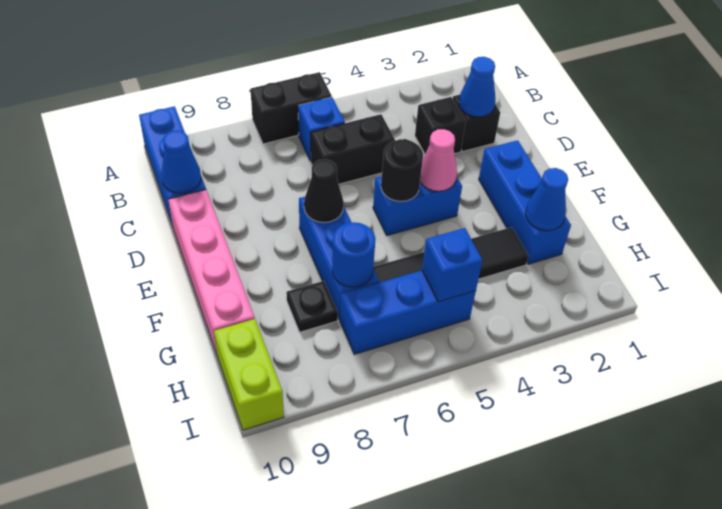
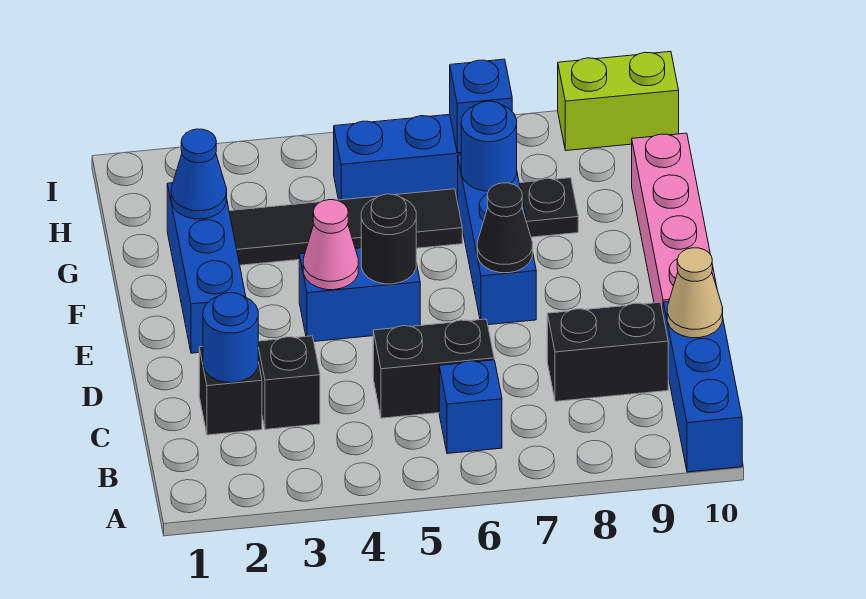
black 1x2 brick [250,72,332,144] -> black 1x2 brick moved to [547,302,668,401]
blue 1x1 cone [459,57,496,117] -> blue 1x1 round brick [203,293,258,383]
blue 1x1 cone [161,130,201,193] -> tan 1x1 cone [667,248,723,338]
blue 1x1 brick [422,228,482,302] -> blue 1x1 brick moved to [450,59,512,153]
lime 1x2 brick [214,319,284,430] -> lime 1x2 brick turned to [558,51,679,151]

